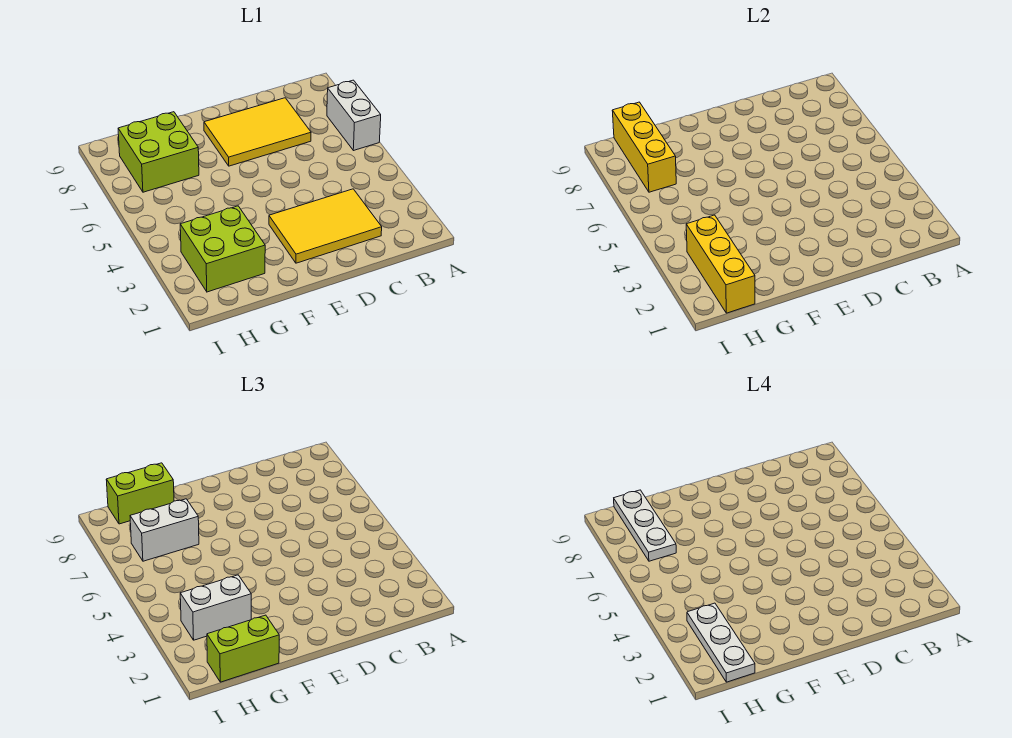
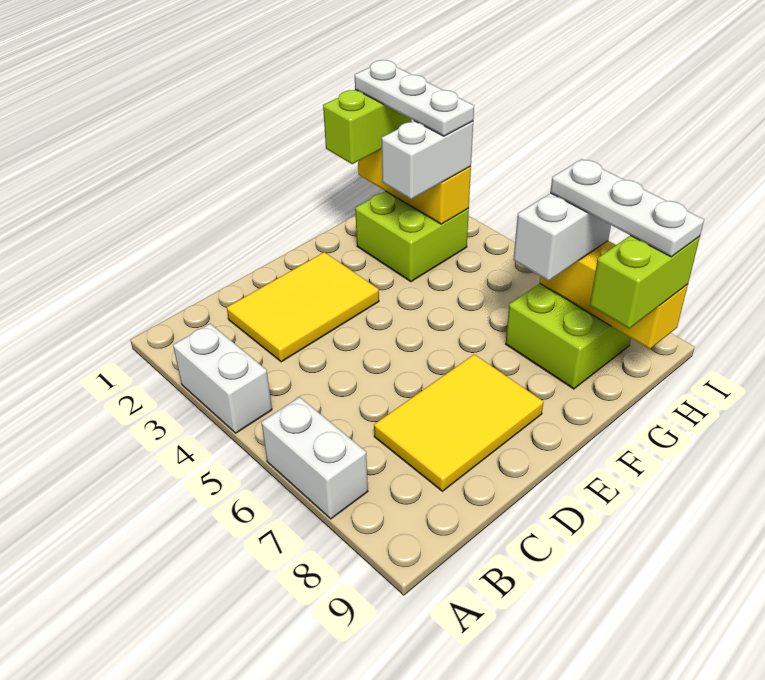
none -> white 1x2 brick [173,324,272,433]

